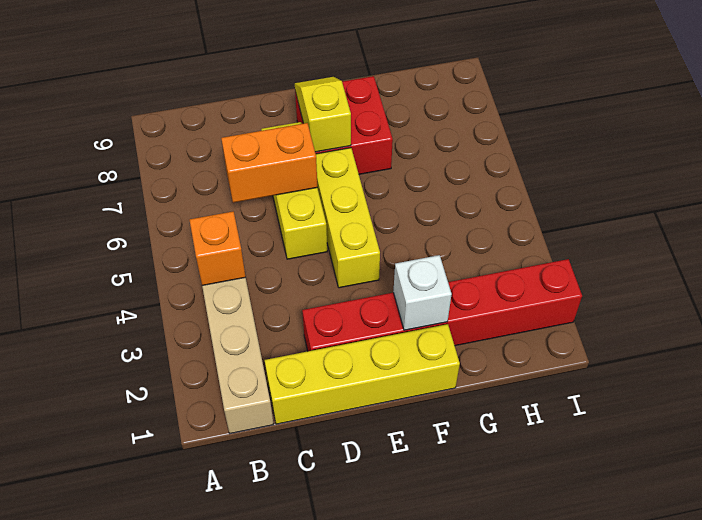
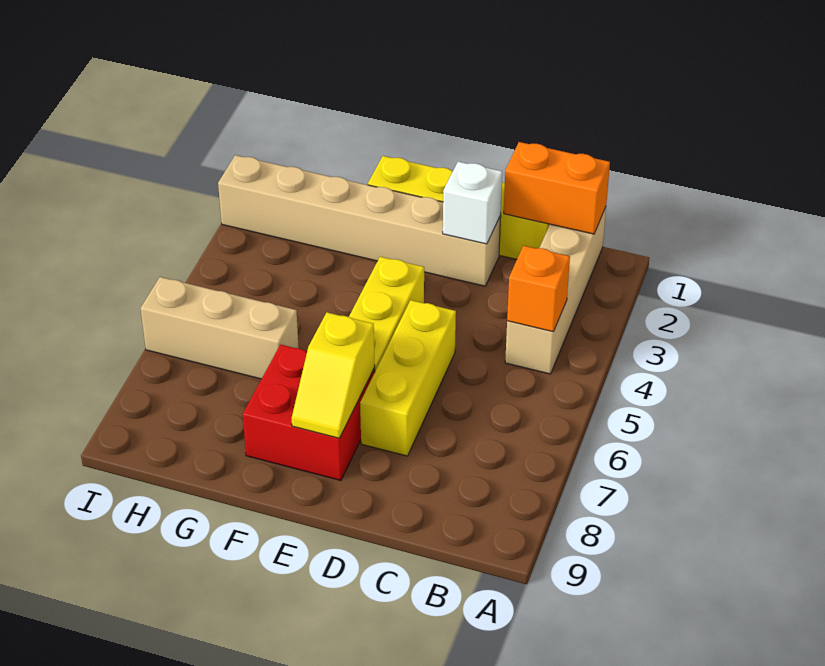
orange 1x2 brick [221,123,317,203] -> orange 1x2 brick moved to [504,142,610,234]
red 1x6 brick [302,259,582,351] -> tan 1x6 brick [218,155,501,286]
white 1x1 brick [393,255,452,330] -> white 1x1 brick moved to [443,162,502,244]
none -> tan 1x3 brick [141,277,299,379]

